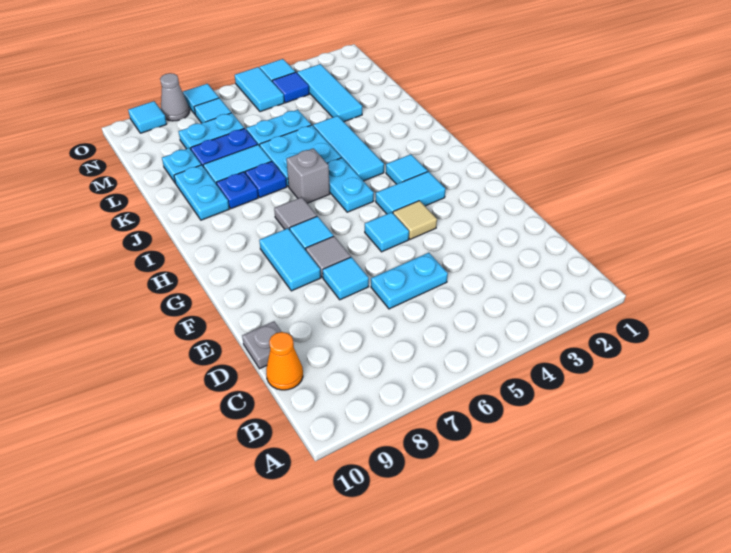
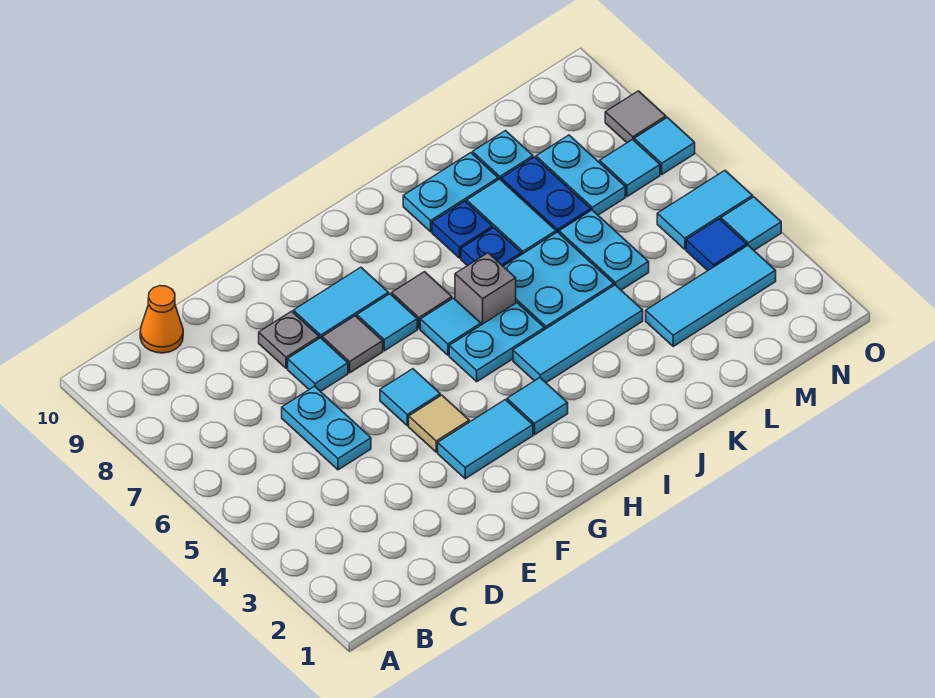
grey 1x1 plate [242,321,281,369] -> grey 1x1 plate moved to [259,311,319,368]
cyan 1x2 tile [376,171,445,214] -> cyan 1x2 tile turned to [438,400,533,479]
grey 1x1 cone [160,73,189,121] -> grey 1x1 tile [605,91,666,143]
cyan 1x1 tile [128,101,167,133] -> cyan 1x1 tile moved to [420,298,481,355]

